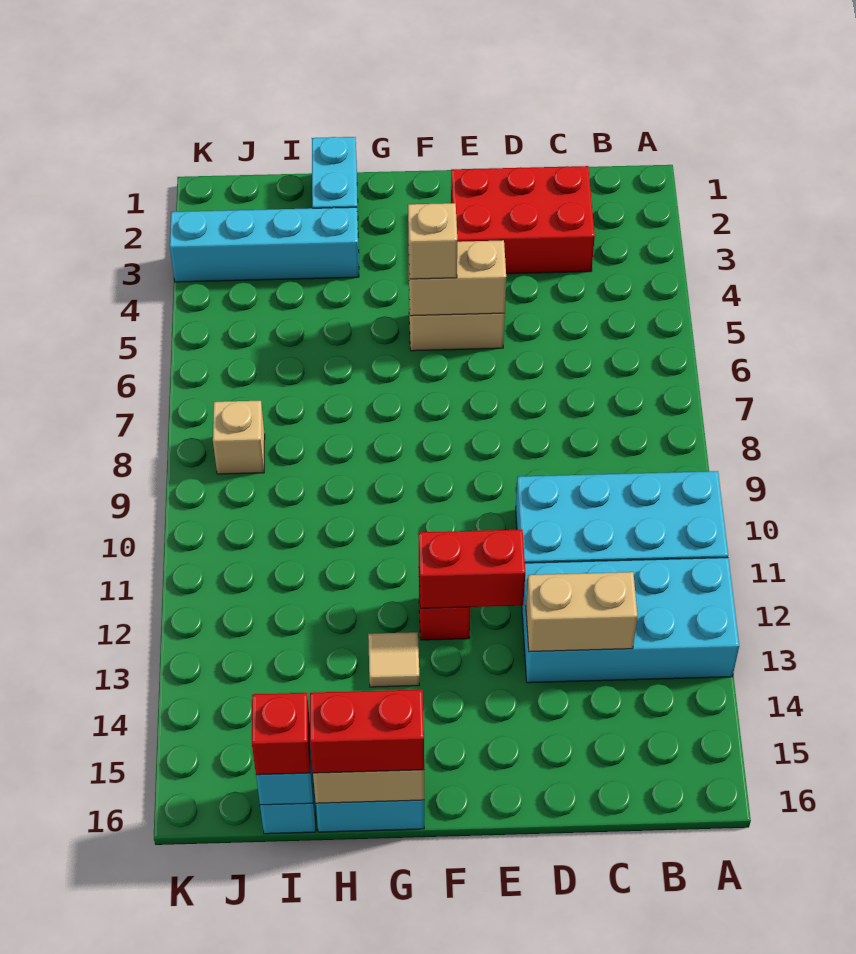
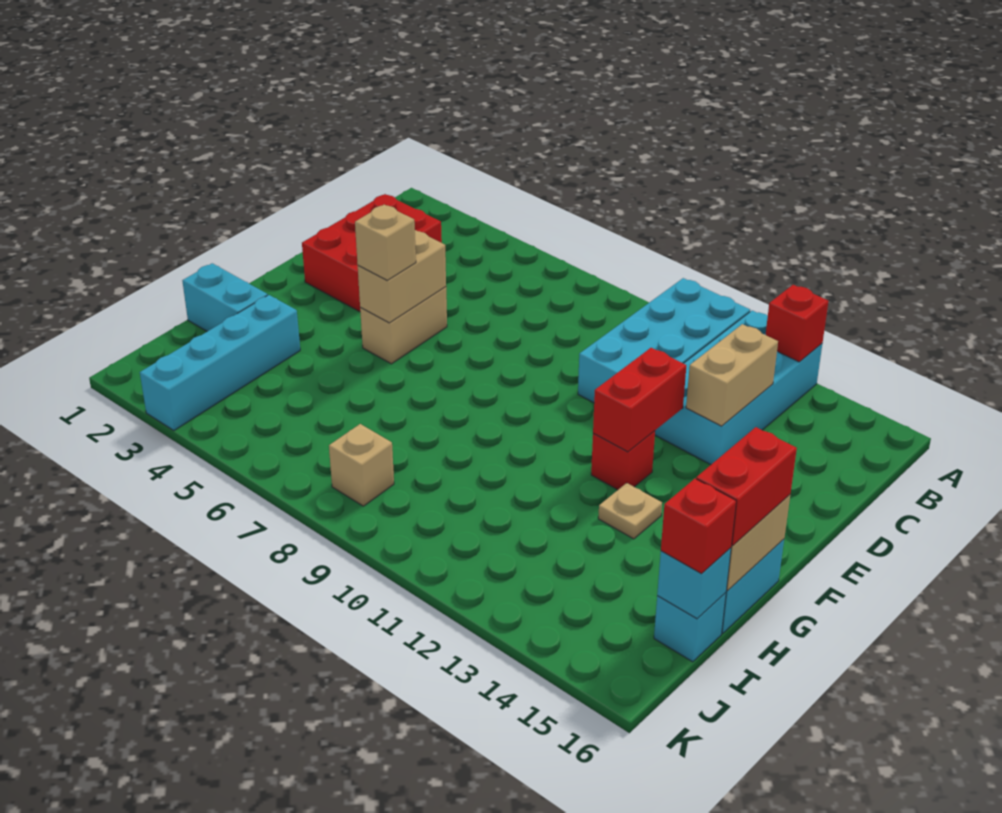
none -> red 1x1 brick [766,285,828,362]
tan 1x1 tile [368,632,419,687] -> tan 1x1 plate [598,483,662,539]

